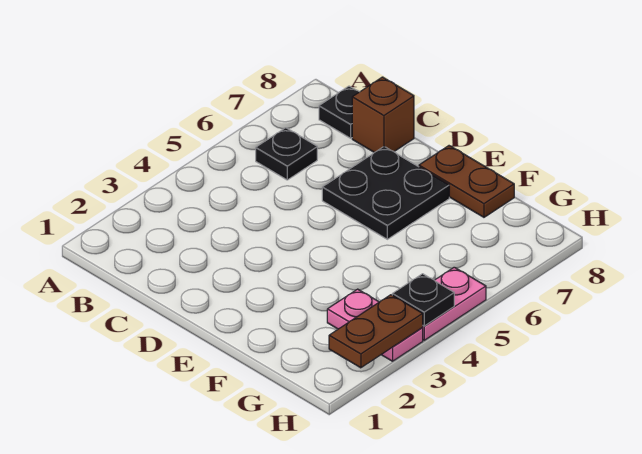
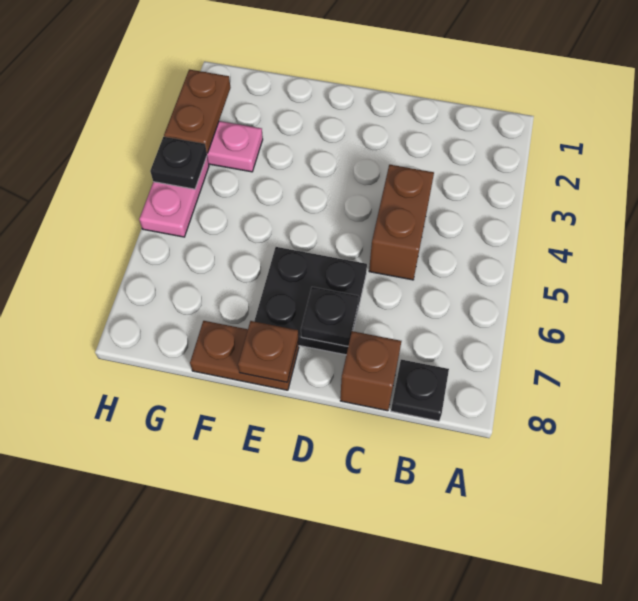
black 1x1 plate [256,128,317,180] -> black 1x1 plate moved to [301,287,359,346]
none -> brown 1x2 brick [369,165,434,280]
none -> brown 1x1 plate [238,321,298,382]

